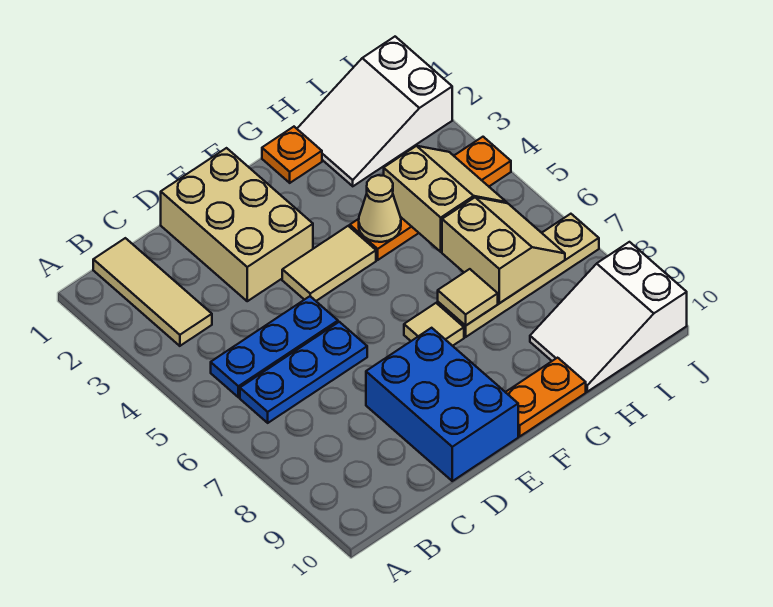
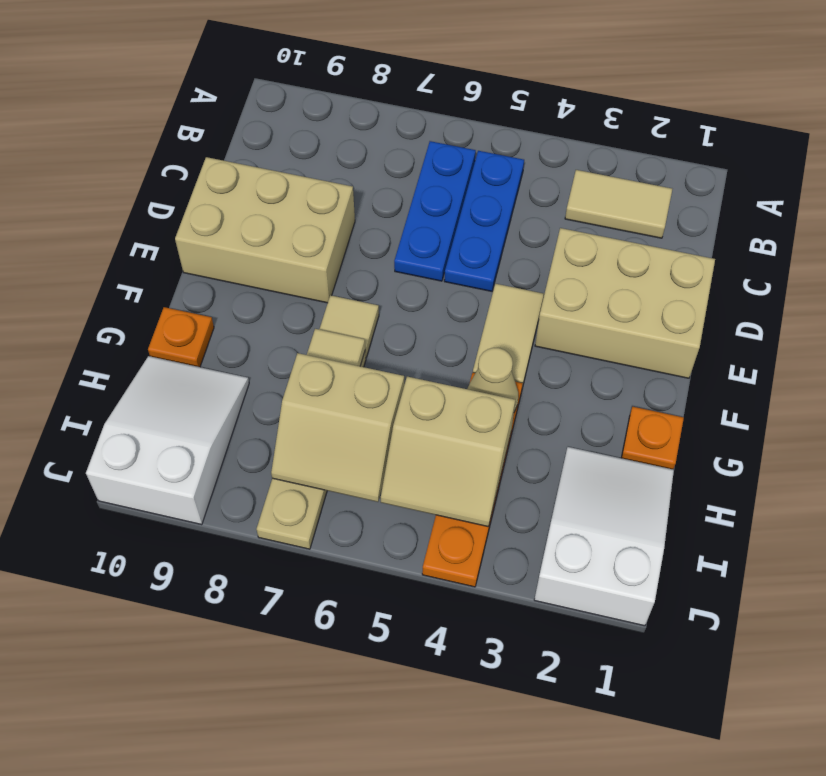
tan 1x3 tile [93,238,212,346] -> tan 1x2 tile [565,170,672,238]
blue 2x3 brick [366,328,518,481] -> tan 2x3 brick [175,157,355,303]
orange 1x2 plate [506,358,586,436] -> orange 1x1 plate [148,307,214,367]

